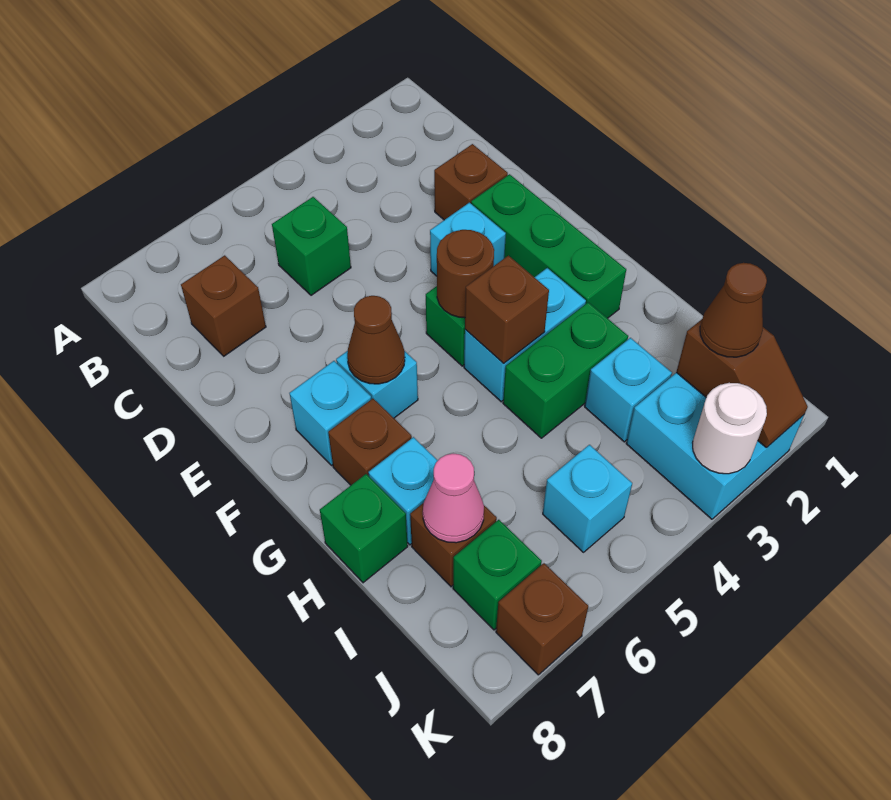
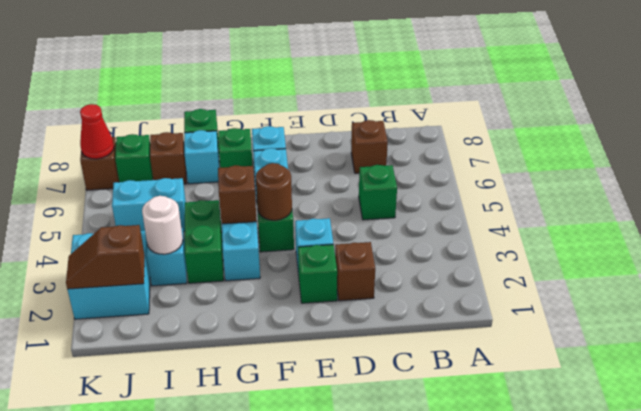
green 1x3 brick [471,174,626,318] -> green 1x1 brick [298,245,337,303]
brown 1x1 cone [347,296,405,384] -> none
brown 1x1 brick [328,399,412,485] -> green 1x1 brick [218,128,253,168]
pink 1x1 cone [423,454,484,543] -> none
brown 1x1 cone [700,263,767,357] -> none
cyan 1x1 brick [543,445,632,552] -> cyan 1x2 brick [112,178,186,232]
white 1x1 round brick [693,383,767,474] -> white 1x1 round brick moved to [142,196,183,254]
none -> red 1x1 cone [80,104,114,159]

